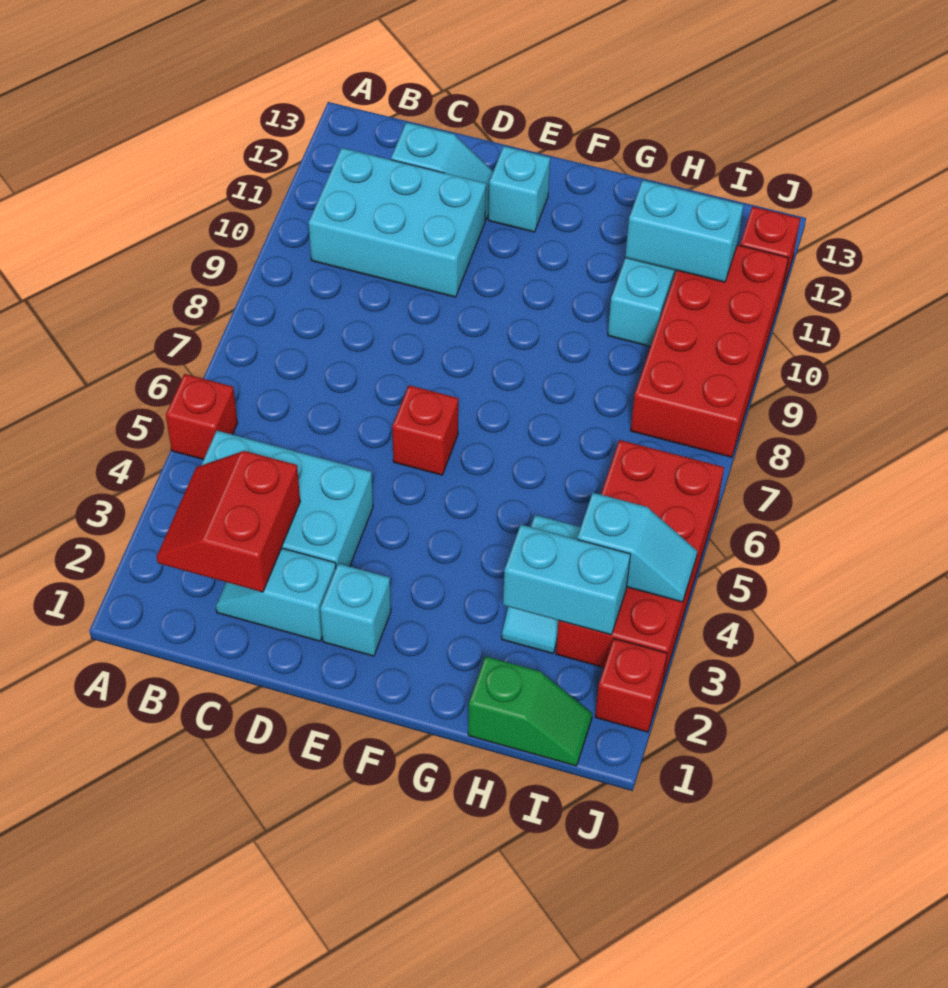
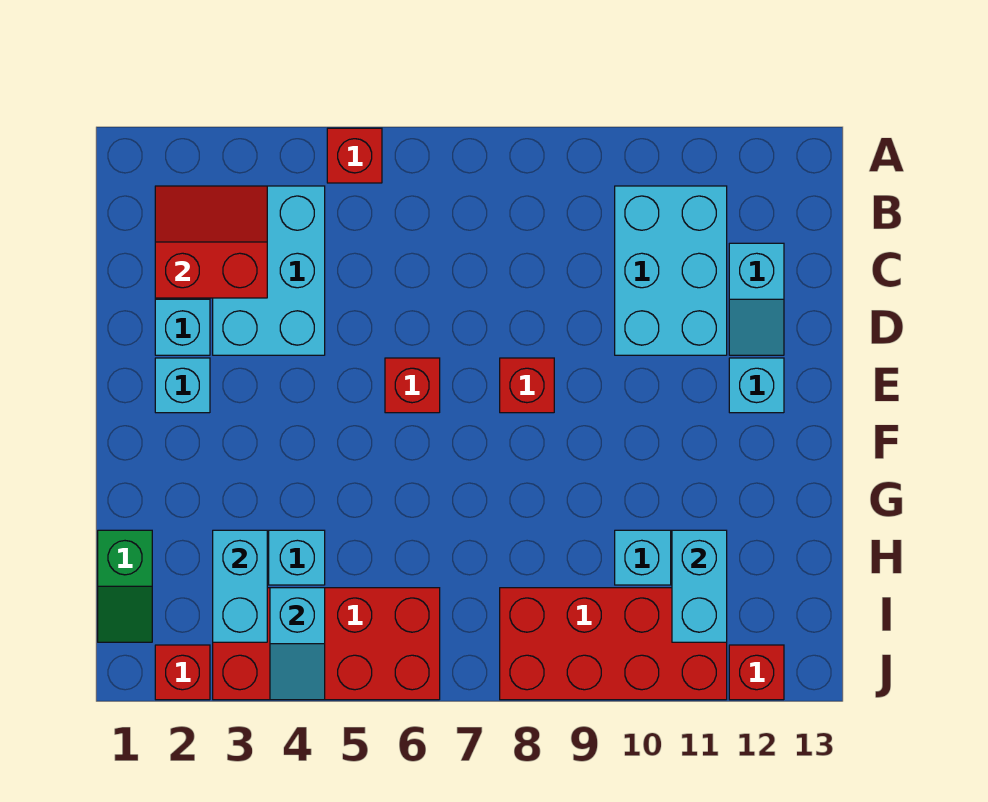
none -> red 1x1 brick [500,358,554,413]

